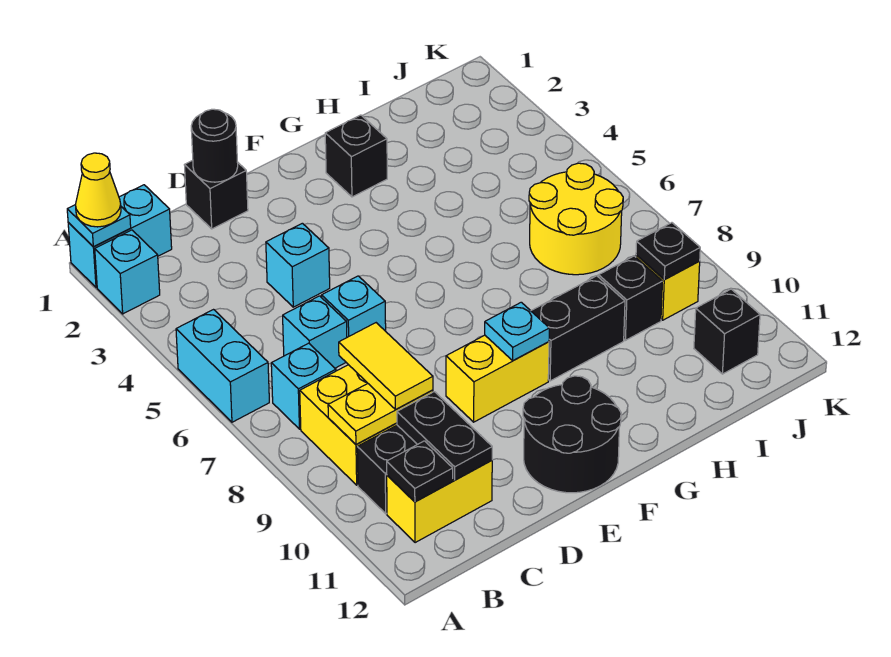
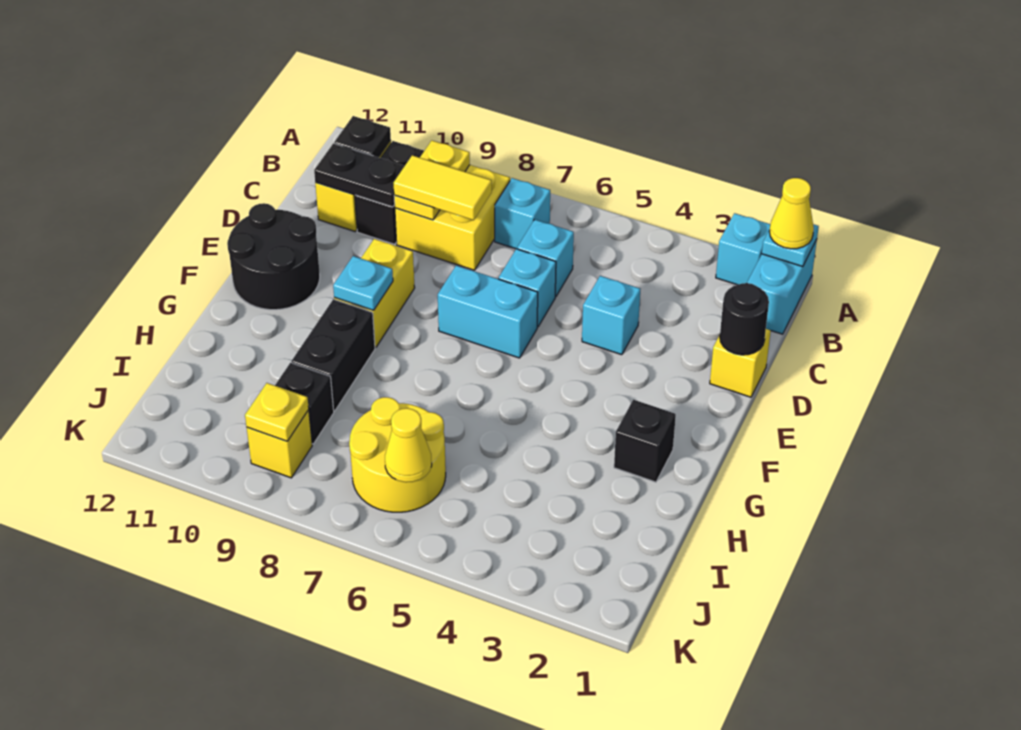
cyan 1x2 brick [176,310,269,422] -> cyan 1x2 brick moved to [438,265,538,358]
black 1x1 brick [185,160,248,229] -> yellow 1x1 brick [710,329,771,397]
none -> yellow 1x1 cone [385,408,432,482]
black 1x1 plate [636,223,700,280] -> yellow 1x1 plate [245,383,309,441]
black 1x1 brick [694,289,760,374] -> none

